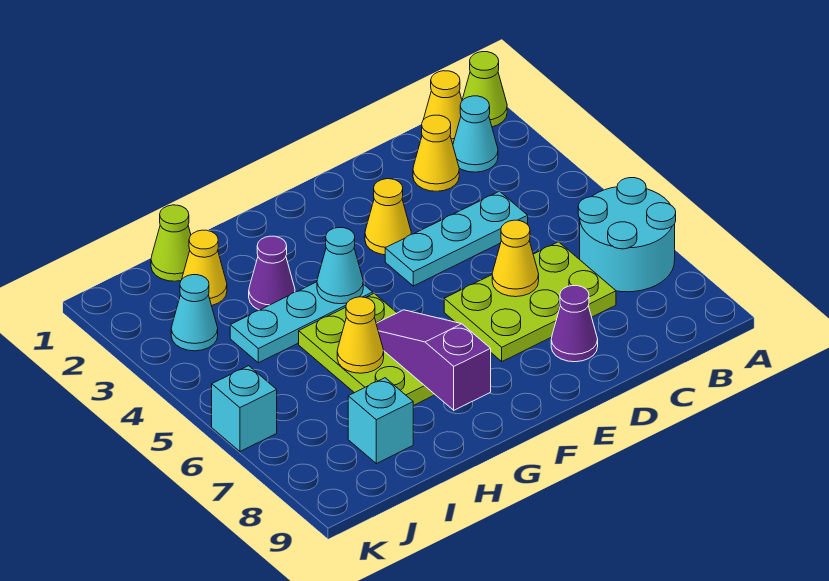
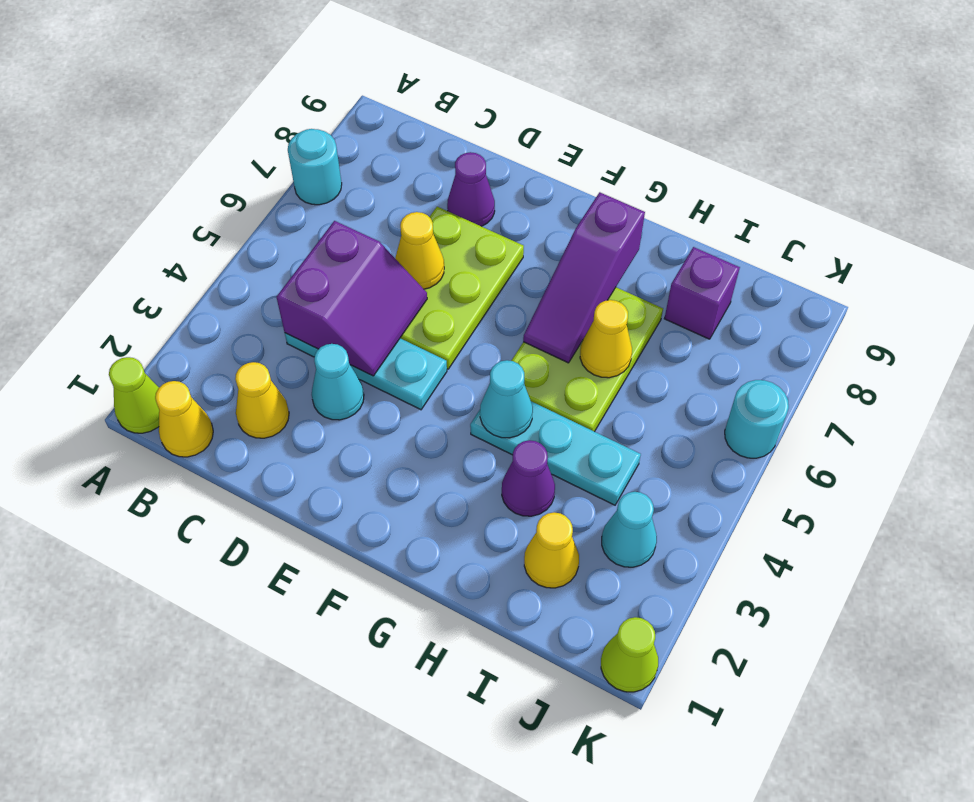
cyan 2x2 round brick [578,178,676,292] -> cyan 1x1 round brick [288,129,342,205]
cyan 1x1 cone [453,96,498,172] -> cyan 1x1 cone moved to [312,344,364,420]
none -> purple 2x2 slope [276,221,427,376]
lime 2x3 plate [444,242,616,361] -> lime 2x3 plate turned to [400,207,524,369]
yellow 1x1 cone [365,179,411,255] -> none
lime 1x1 cone [151,205,191,281] -> lime 1x1 cone moved to [601,617,658,692]
cyan 1x1 brick [348,378,413,464] -> purple 1x1 brick [664,247,740,339]
cyan 1x1 brick [212,366,277,451] -> cyan 1x1 round brick [725,380,789,458]

